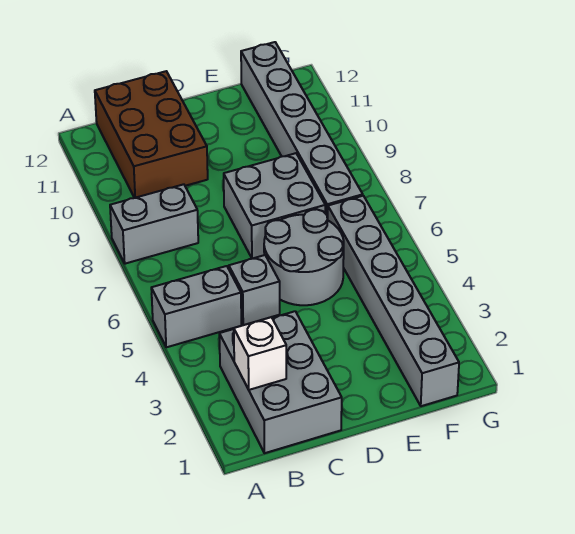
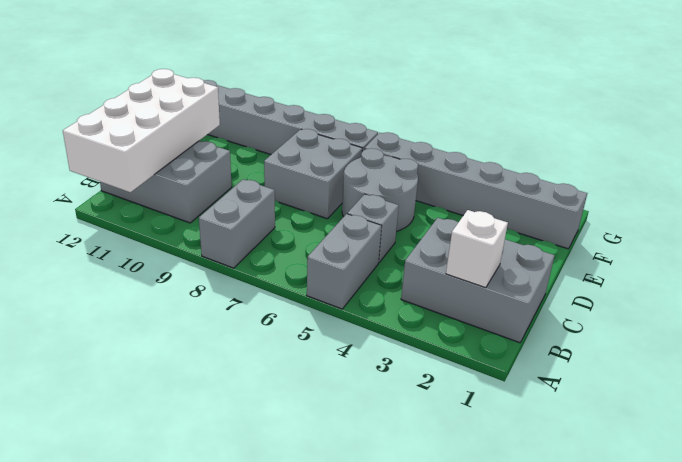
none -> white 2x4 brick [63,69,220,192]
brown 2x3 brick [95,71,208,198] -> grey 2x3 brick [100,141,232,223]

